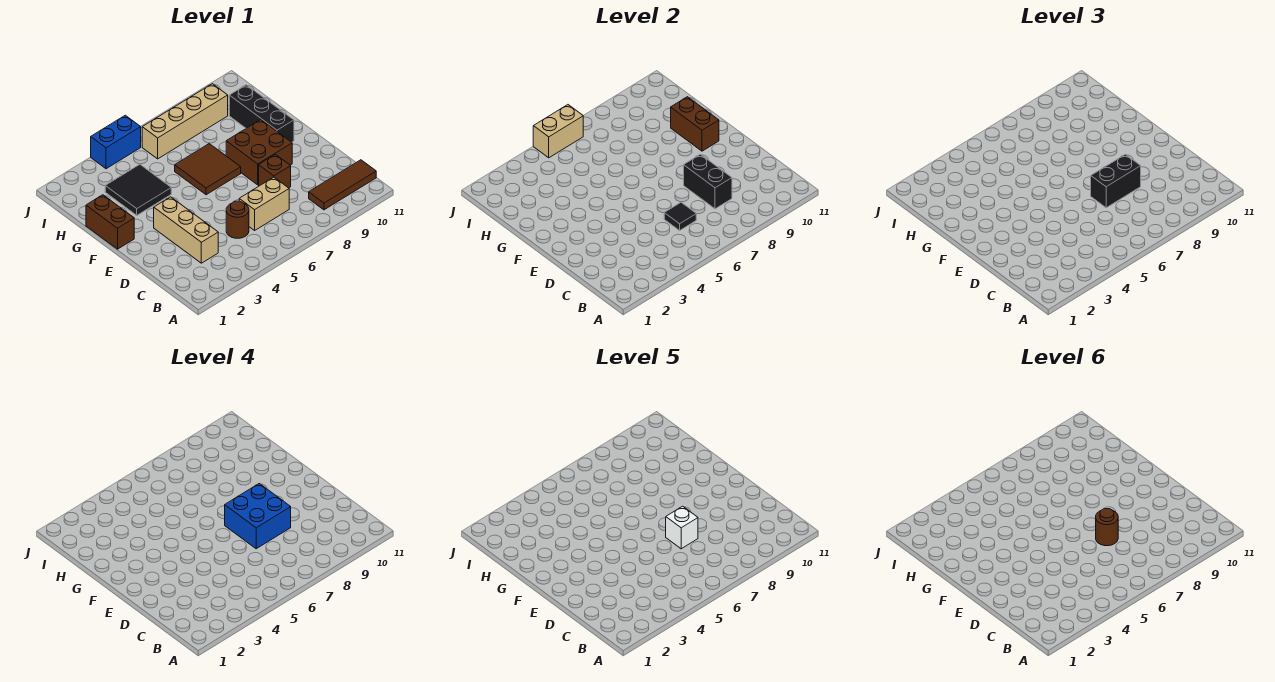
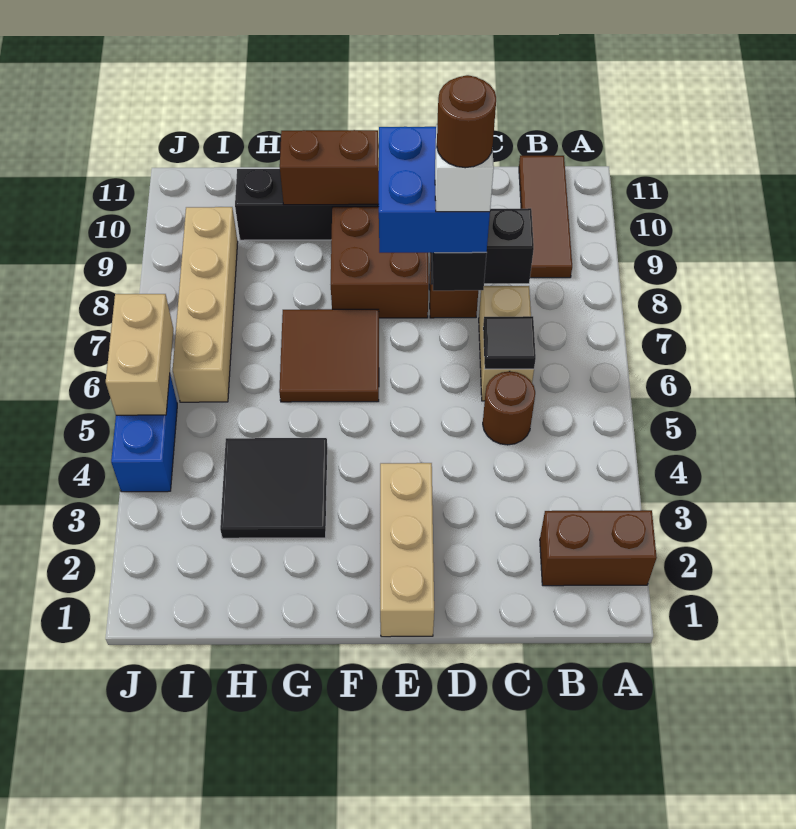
tan 1x3 brick [154,197,218,263] -> tan 1x3 brick turned to [380,463,434,637]
brown 1x2 brick [86,195,134,249] -> brown 1x2 brick moved to [540,510,657,586]

